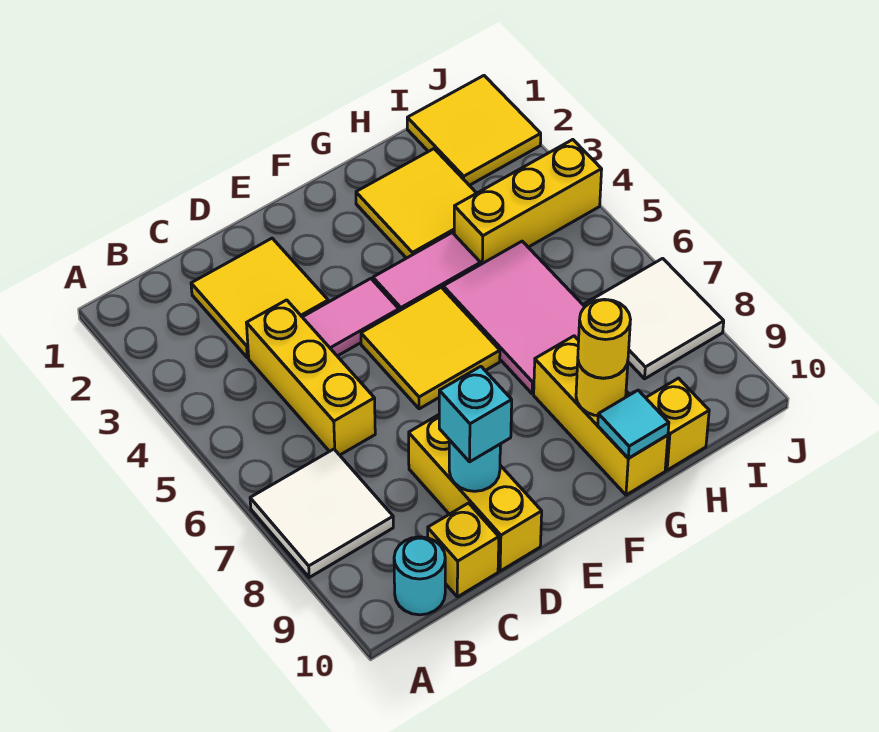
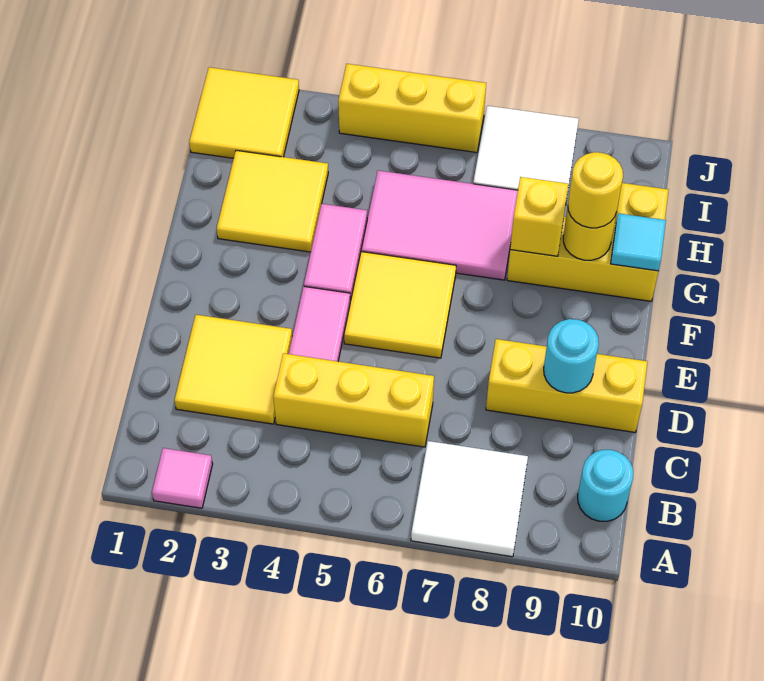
none -> pink 1x1 tile [152,448,213,508]
yellow 1x1 brick [428,503,499,597] -> yellow 1x1 brick moved to [510,177,568,256]
cyan 1x1 brick [439,366,512,462] -> none
yellow 1x3 brick [454,140,602,264] -> yellow 1x3 brick turned to [338,64,486,152]

